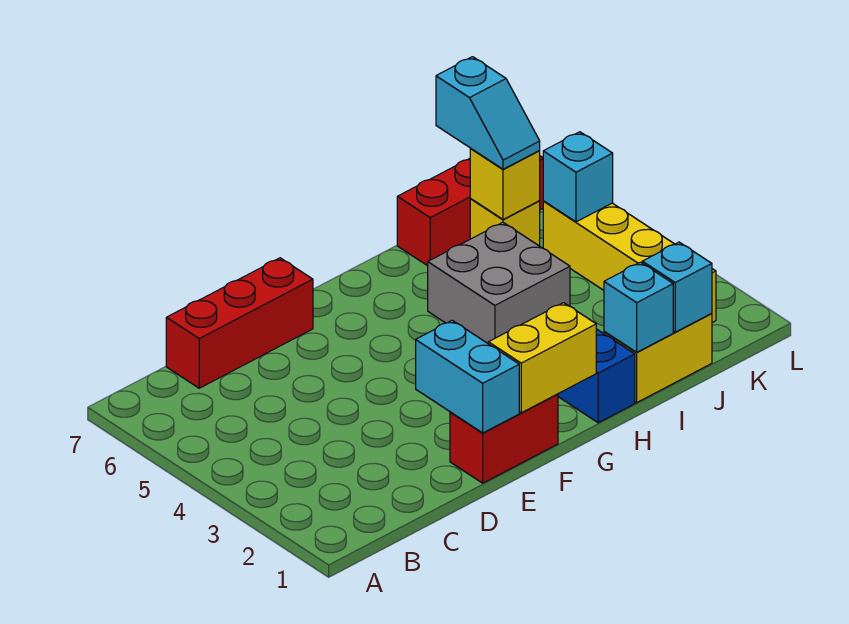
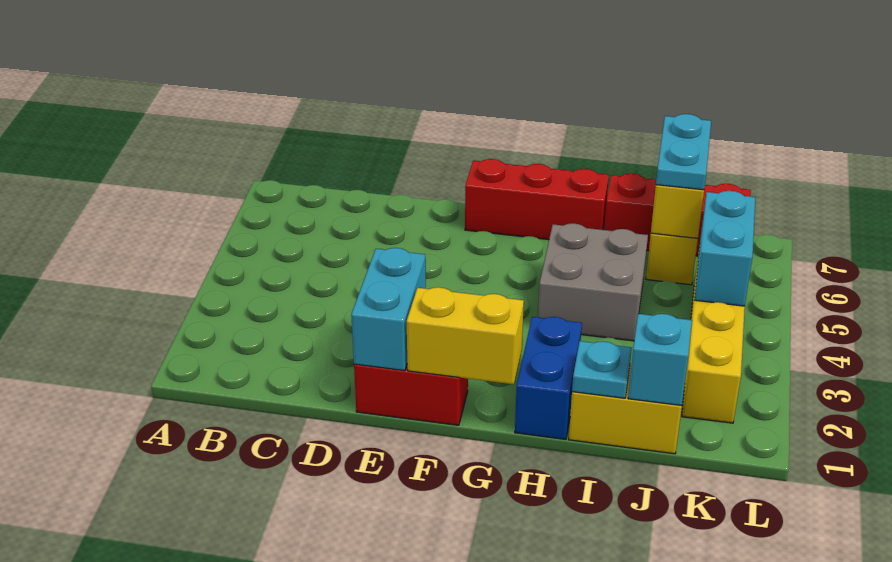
red 1x3 brick [166,258,313,388] -> red 1x3 brick moved to [465,159,609,240]
cyan 1x1 brick [604,262,673,352] -> cyan 1x1 plate [572,341,632,398]
cyan 1x2 slope [436,57,540,169] -> cyan 1x2 plate [656,114,711,190]
cyan 1x1 brick [543,132,613,222] -> cyan 1x2 brick [695,191,755,306]

